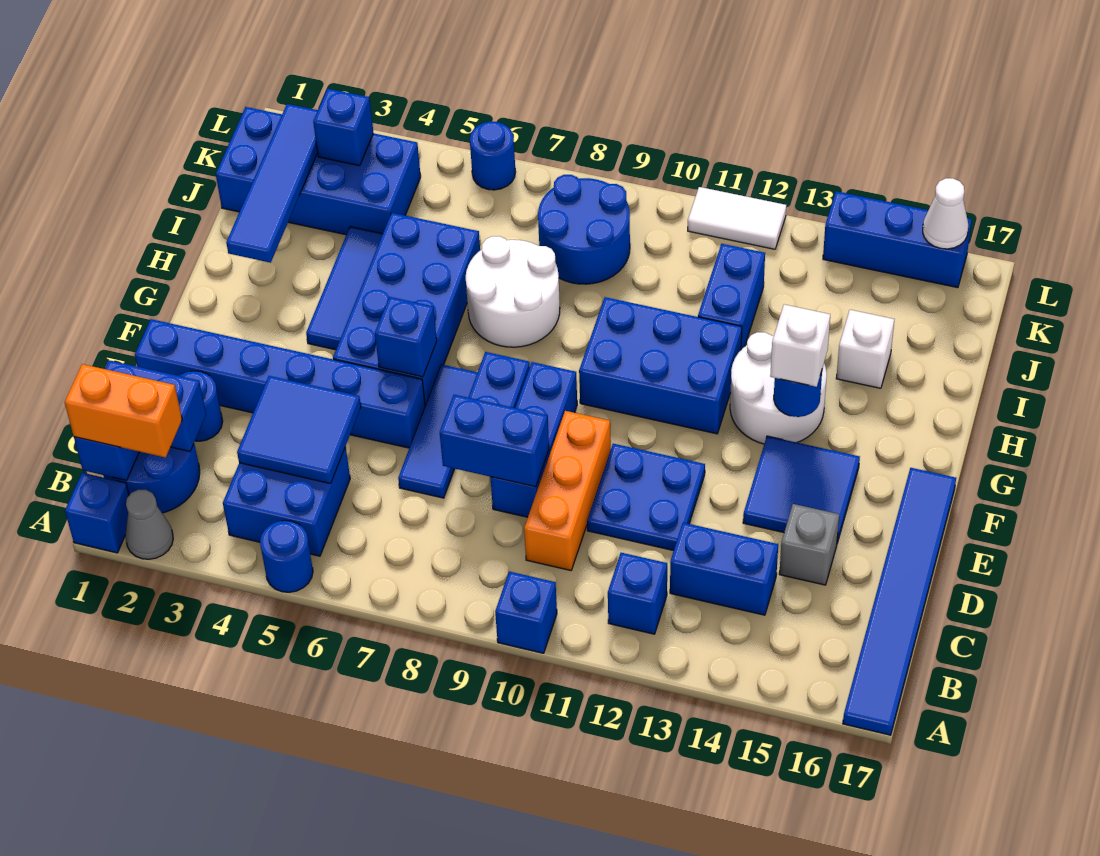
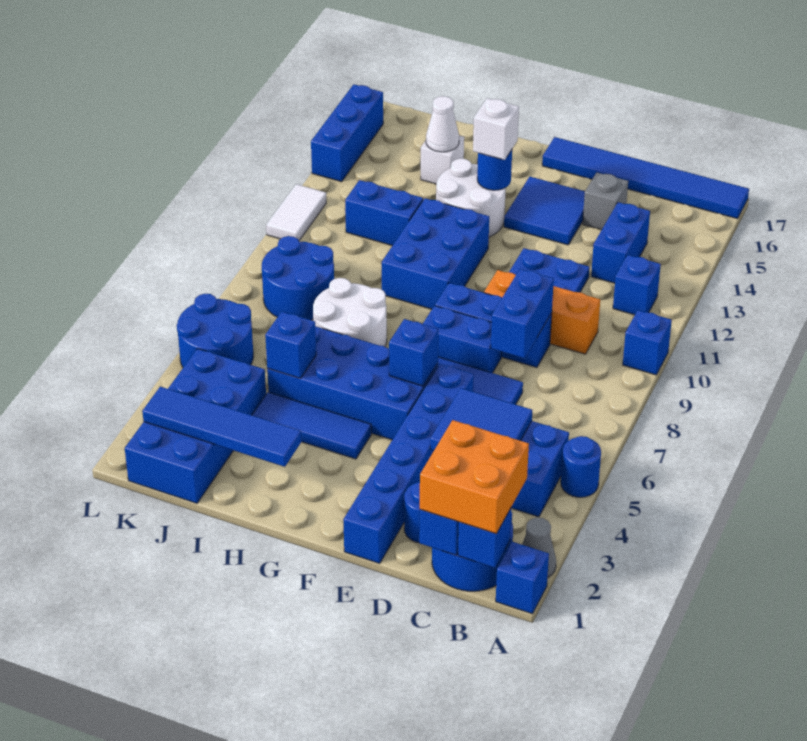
orange 1x2 brick [65,364,182,458] -> orange 2x2 brick [420,420,529,534]
blue 1x1 brick [313,89,373,166] -> blue 1x1 brick moved to [265,312,316,378]
blue 1x1 round brick [470,122,515,190] -> blue 2x2 round brick [177,294,253,367]
white 1x1 cone [923,178,968,249] -> white 1x1 cone moved to [426,96,459,152]

